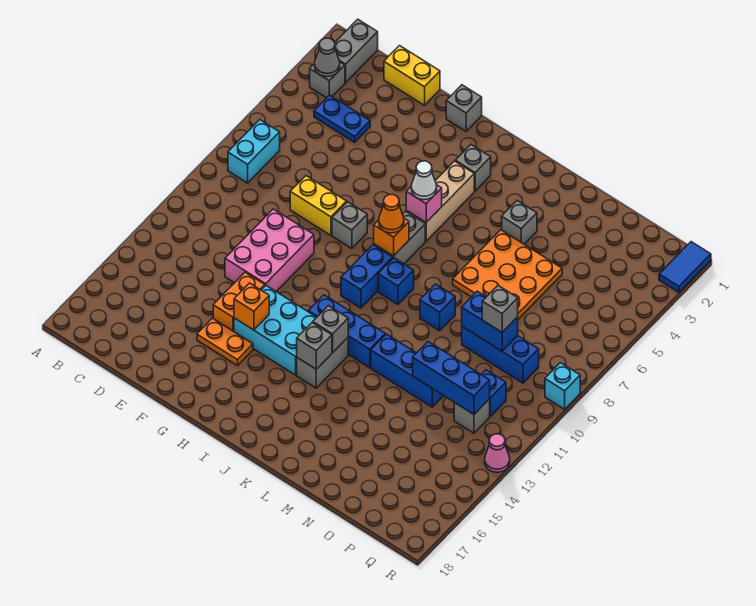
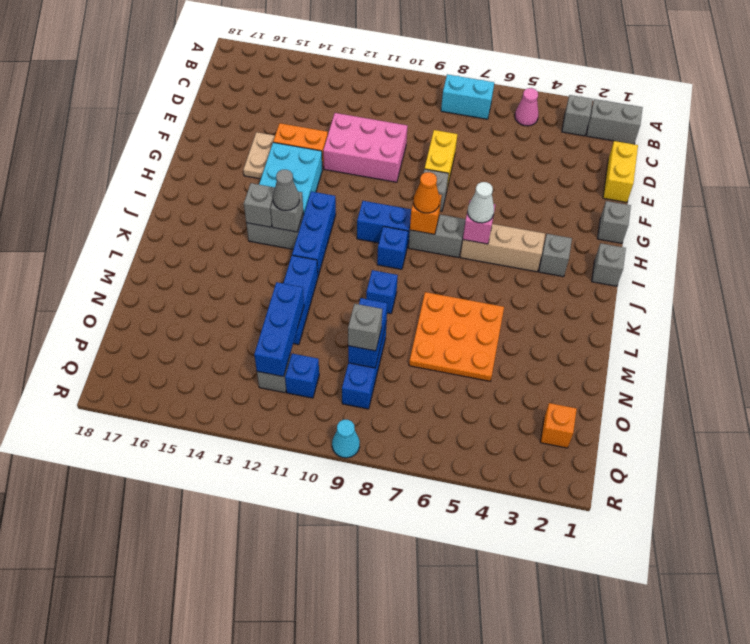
grey 1x1 cone [315,38,340,77] -> grey 1x1 cone moved to [273,170,299,211]
blue 1x2 plate [314,95,370,142] -> none
orange 1x2 plate [197,318,253,366] -> tan 1x2 plate [243,132,275,179]
orange 1x1 brick [234,283,269,330] -> orange 1x1 brick moved to [540,403,577,448]
grey 1x1 brick [502,201,537,244] -> grey 1x1 brick moved to [592,243,626,286]
blue 1x2 tile [659,242,711,292] -> none
cyan 1x1 brick [545,363,580,409] -> cyan 1x1 cone [332,420,360,458]
pink 1x1 cone [485,434,510,472] -> pink 1x1 cone moved to [515,88,538,126]

